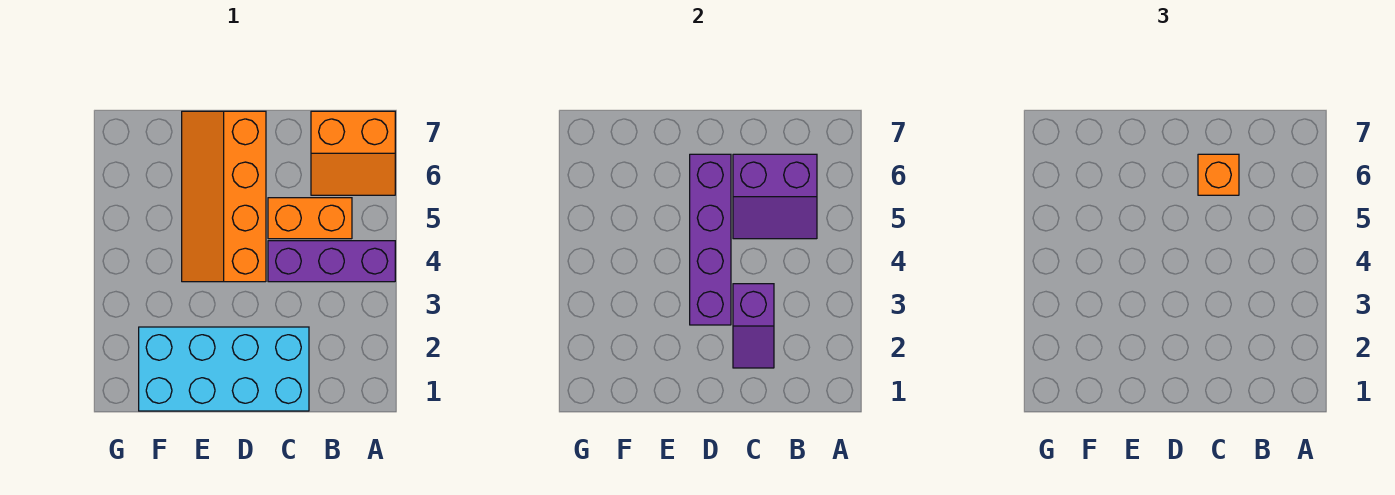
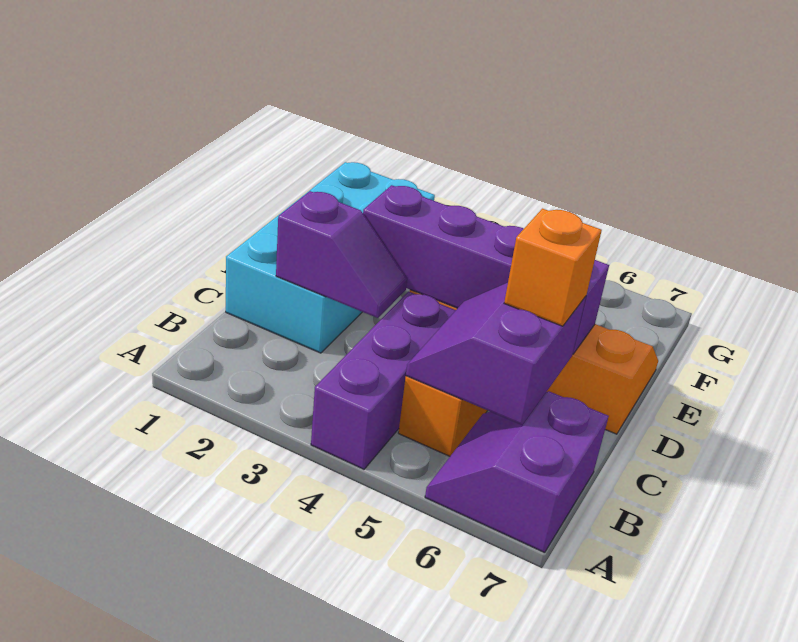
orange 2x2 slope [311,111,395,195] -> purple 2x2 slope [425,391,609,553]
purple 1x2 slope [733,284,774,368] -> purple 1x2 slope turned to [276,191,407,318]

